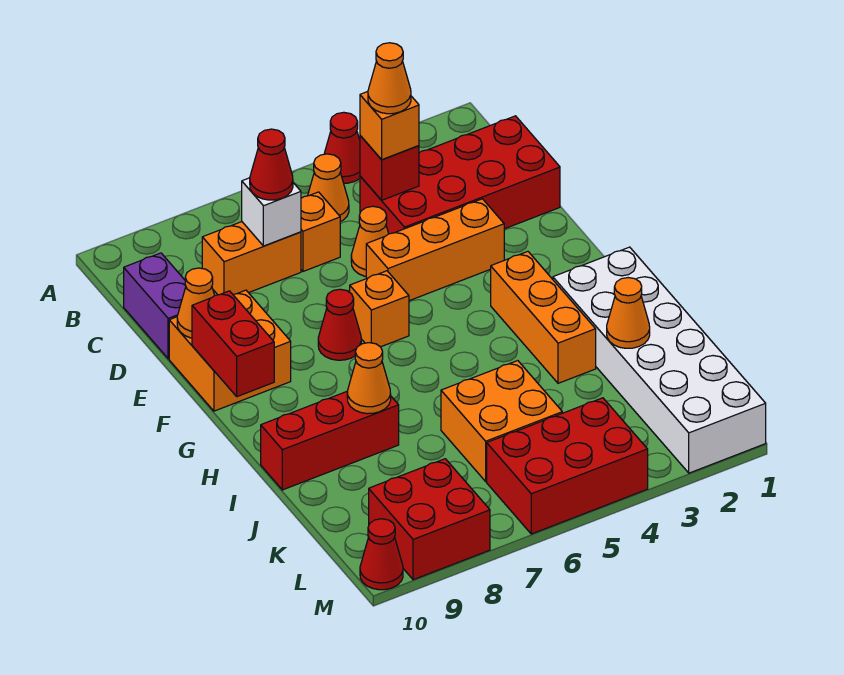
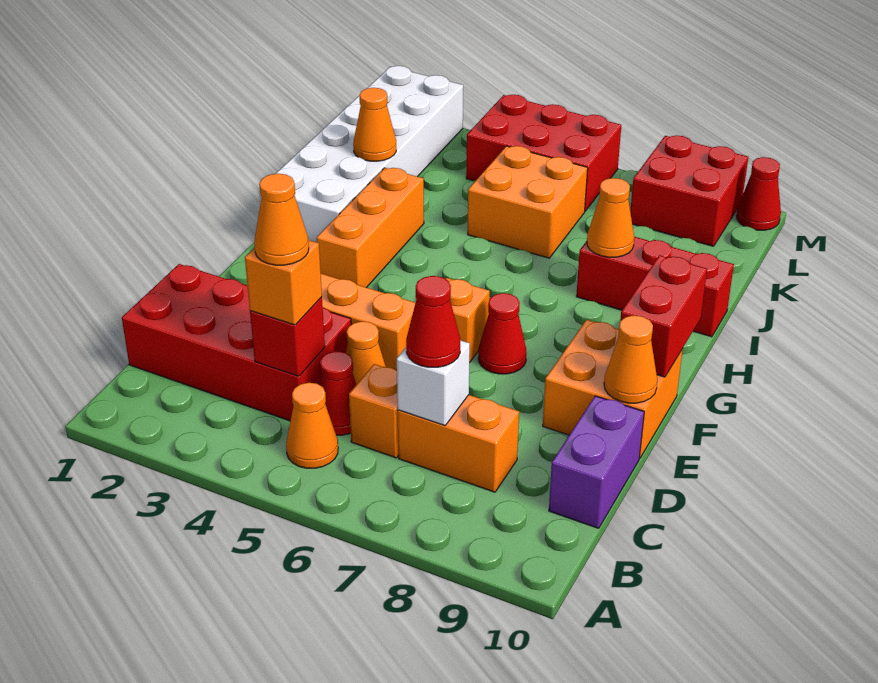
red 1x1 cone [324,112,360,183] -> red 1x1 cone moved to [319,351,356,435]

